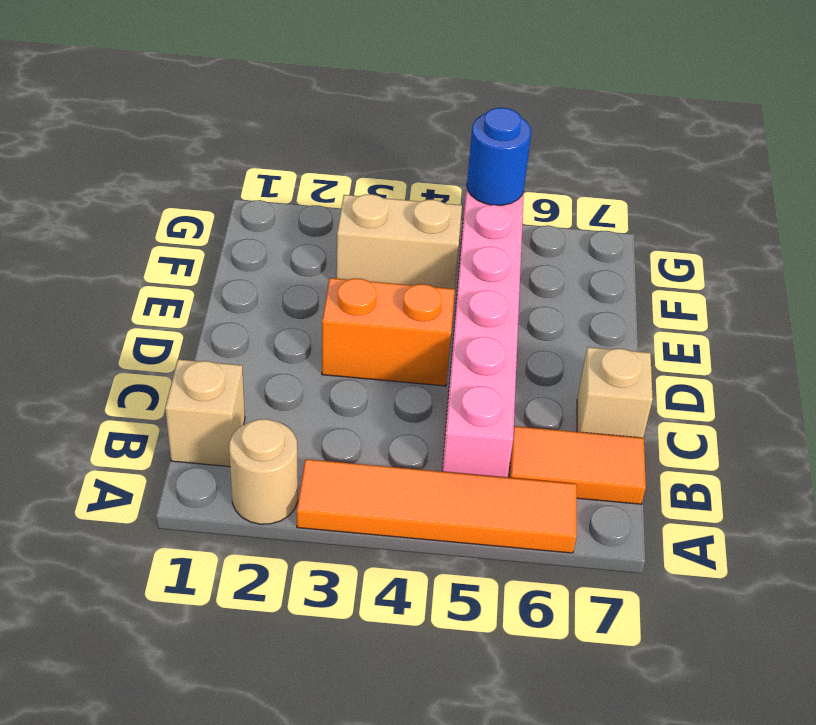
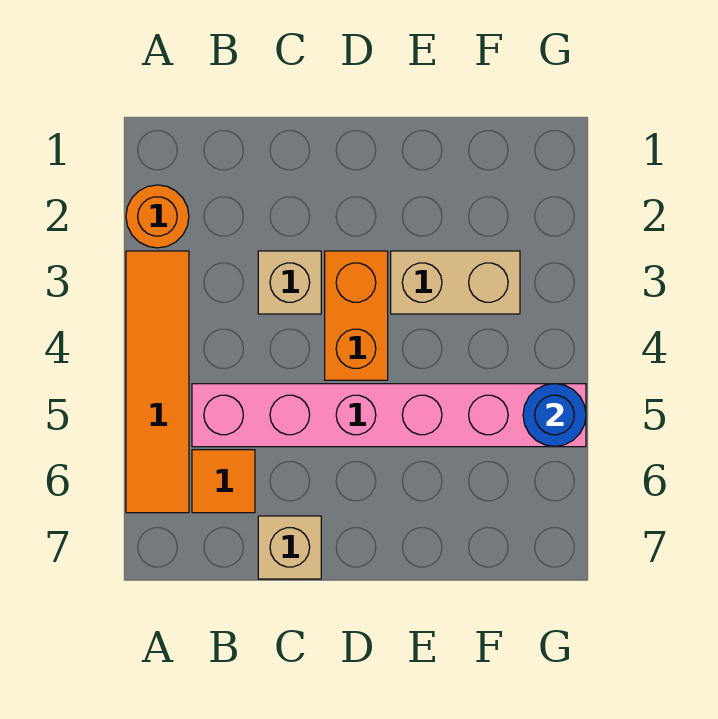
tan 1x1 round brick [229,419,298,524] -> orange 1x1 round brick [126,185,189,248]
tan 1x1 brick [165,359,245,467] -> tan 1x1 brick moved to [258,251,321,314]
orange 1x2 tile [509,426,646,504] -> orange 1x1 tile [192,450,255,513]
tan 1x2 brick [336,194,462,289] -> tan 1x2 brick turned to [391,251,520,314]

